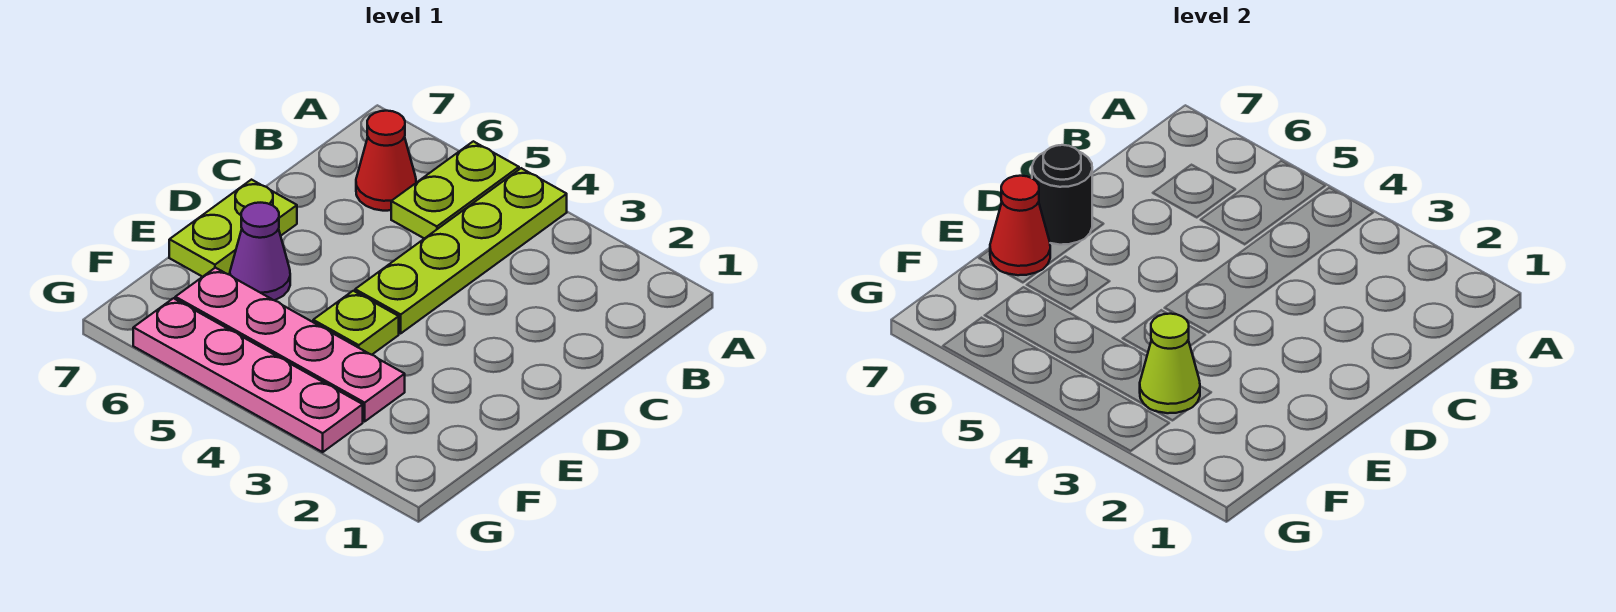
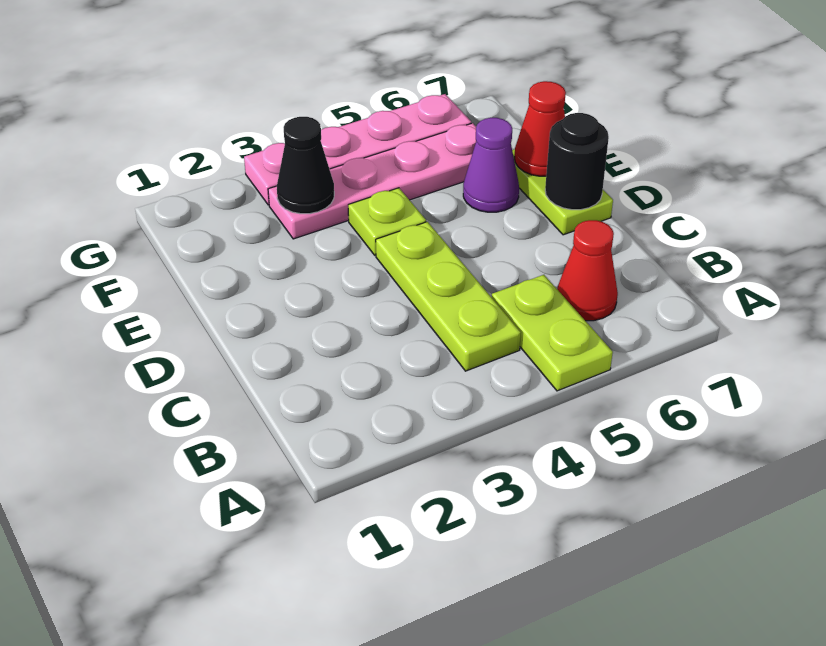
lime 1x4 plate [355,168,567,333] -> lime 1x3 plate [376,222,521,371]
lime 1x1 cone [1140,314,1200,413] -> black 1x1 cone [277,117,334,214]

